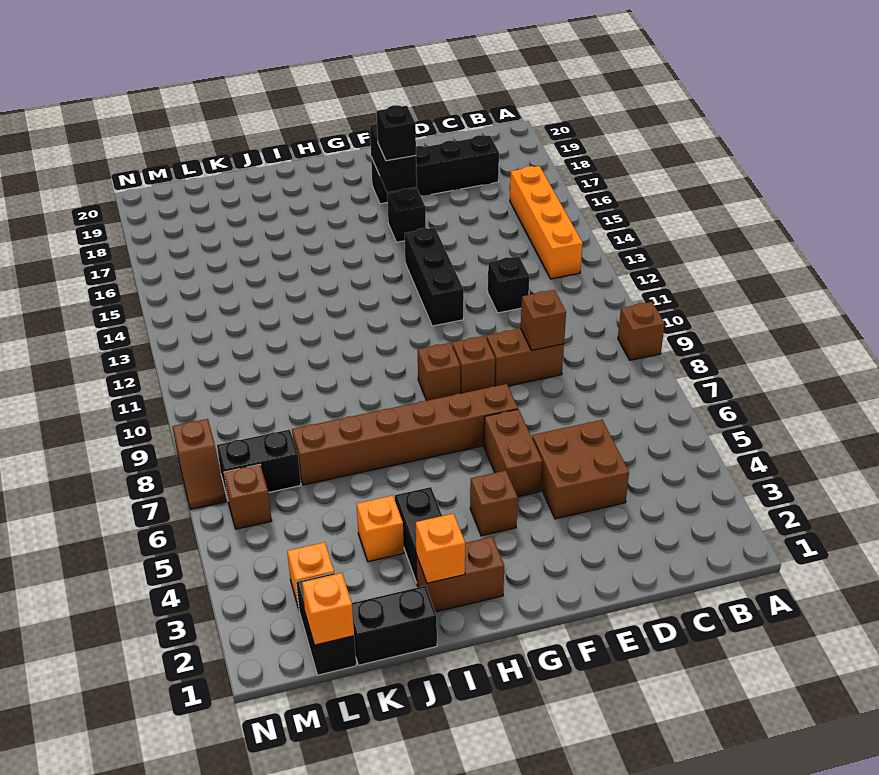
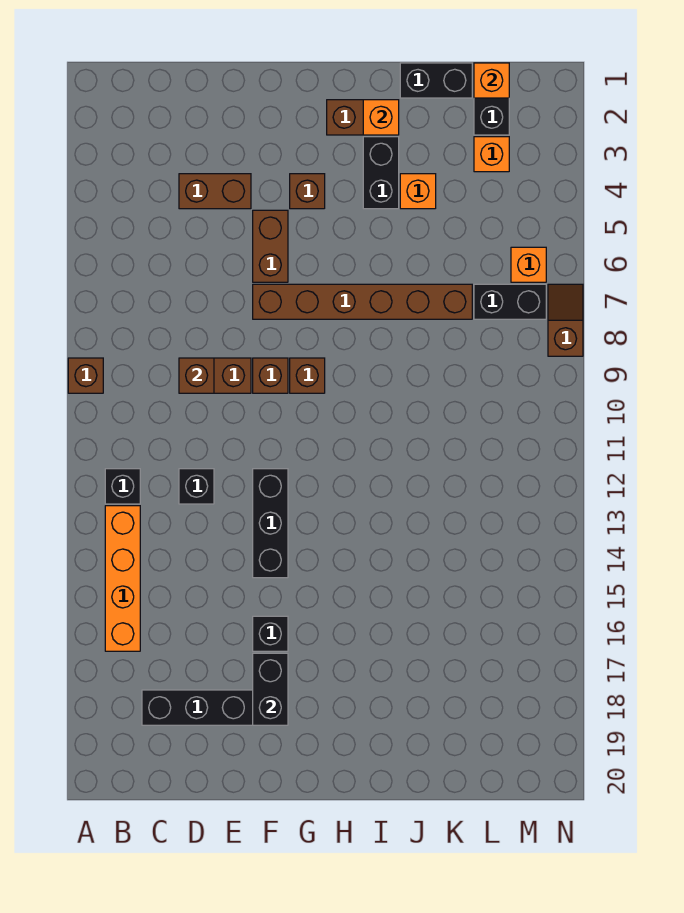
brown 2x2 brick [532,420,629,519] -> brown 1x2 brick [179,174,251,209]
black 1x1 brick [377,105,416,161] -> black 1x1 brick moved to [105,469,140,504]
brown 1x1 brick [224,464,272,529] -> orange 1x1 brick [511,247,546,282]

